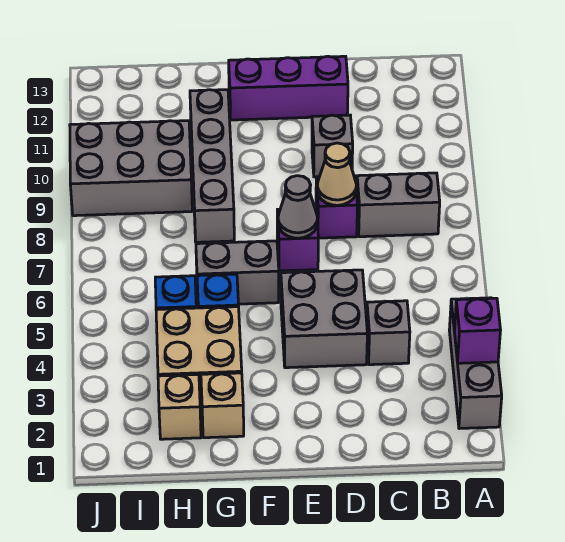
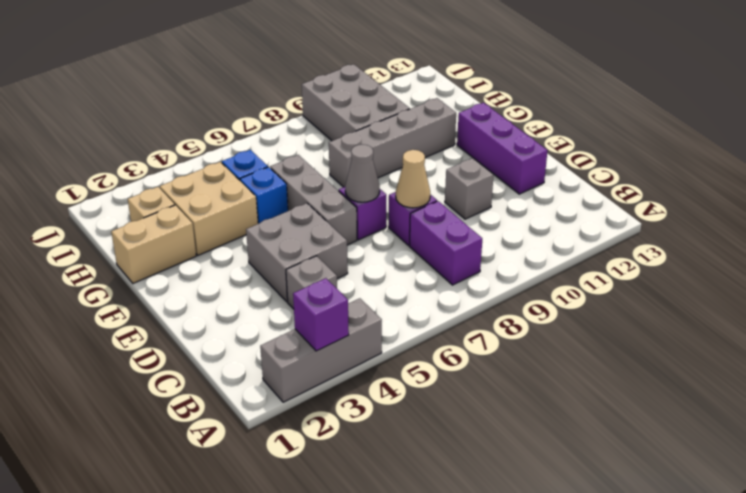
grey 1x2 brick [357,173,440,237] -> purple 1x2 brick [409,201,482,285]
grey 1x2 brick [196,241,279,304] -> grey 1x3 brick [270,155,357,245]
tan 1x1 brick [201,373,244,438] -> tan 1x2 brick [111,205,196,283]

